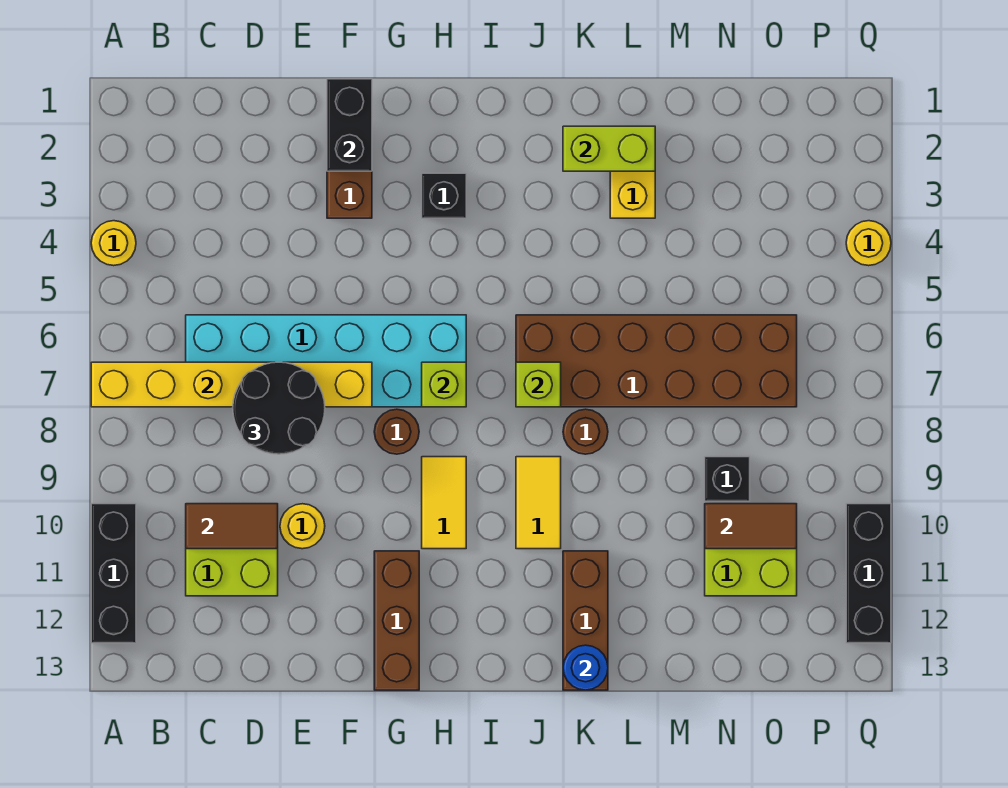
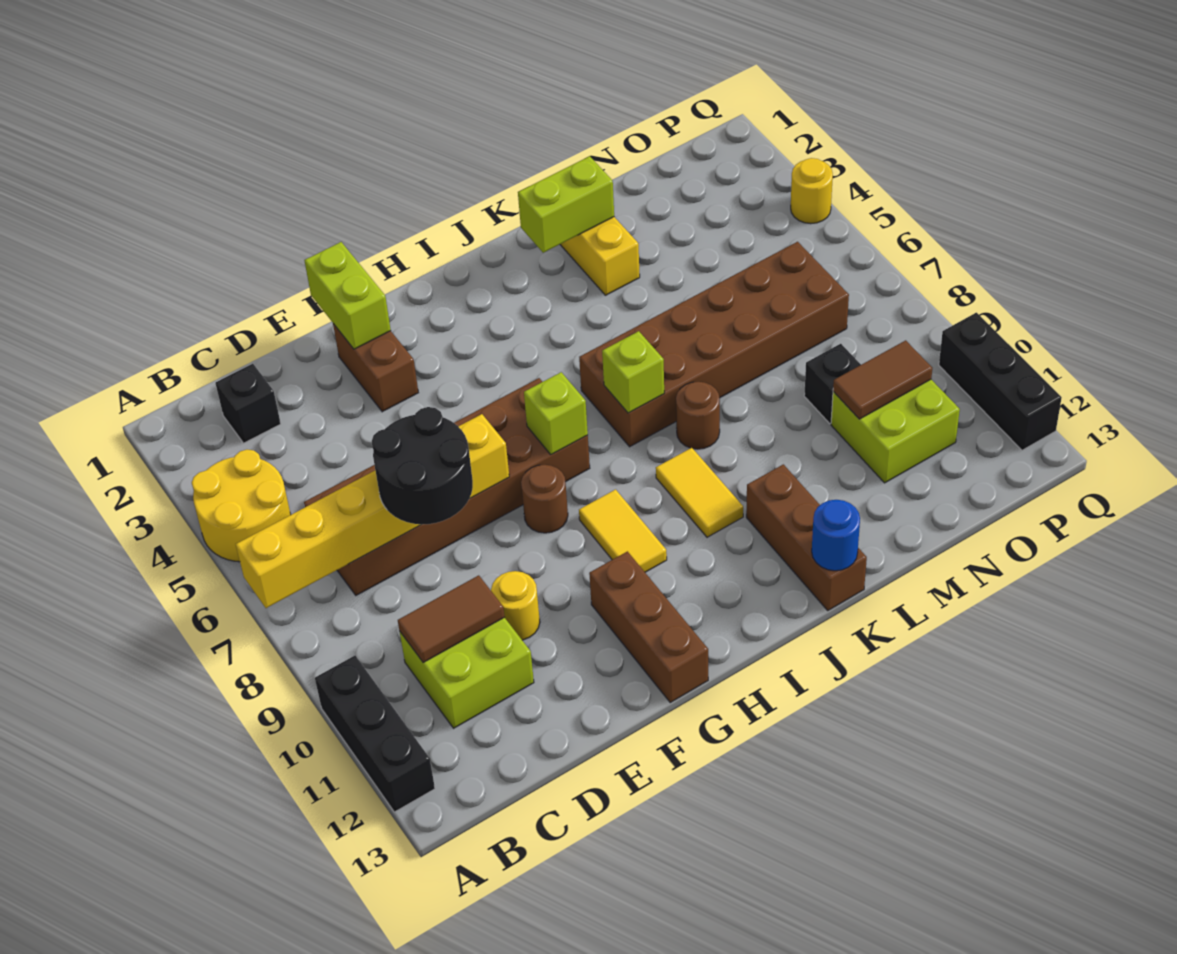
yellow 1x1 round brick [91,221,136,266] -> yellow 2x2 round brick [192,450,291,562]
cyan 2x6 brick [186,315,466,407] -> brown 2x6 brick [304,378,590,595]
black 1x2 brick [327,79,372,171] -> lime 1x2 brick [304,242,391,349]
black 1x1 brick [422,173,466,218] -> black 1x1 brick moved to [215,364,281,443]

